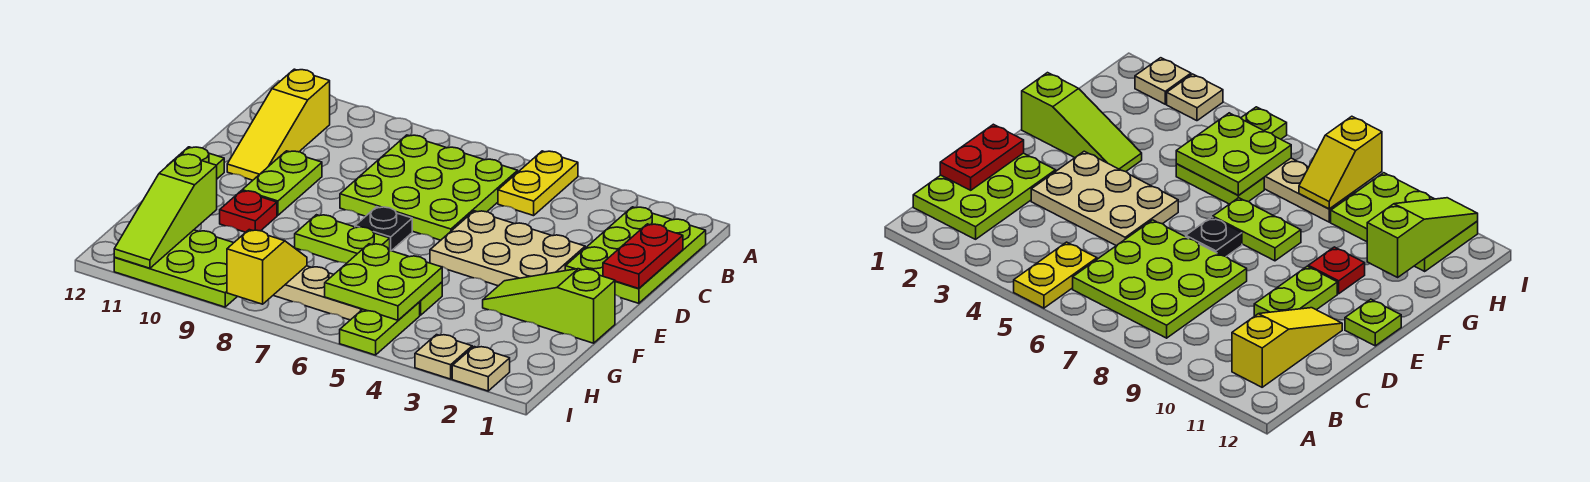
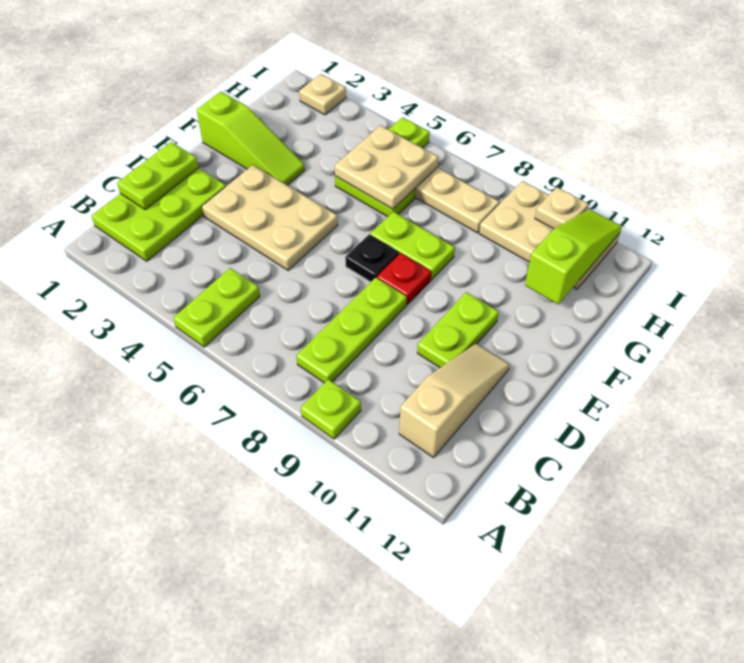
yellow 1x2 plate [498,151,578,216] -> lime 1x2 plate [173,268,260,347]
lime 3x3 plate [340,135,518,240] -> lime 1x3 plate [296,278,407,383]
yellow 1x3 slope [227,69,330,180] -> tan 1x3 slope [399,344,510,458]
red 1x2 plate [603,224,683,289] -> lime 1x2 plate [117,142,199,210]
lime 1x1 plate [167,147,224,179] -> lime 1x1 plate moved to [301,379,361,439]
red 1x1 plate [220,191,277,232] -> red 1x1 plate moved to [377,253,431,305]
lime 2x2 plate [325,244,442,320] -> tan 2x2 plate [335,126,438,209]
yellow 1x2 slope [227,230,307,304] -> none
lime 2x3 plate [114,230,237,307] -> tan 2x3 plate [479,181,620,289]
tan 1x1 plate [415,335,472,379] -> tan 1x1 plate moved to [535,187,589,229]

